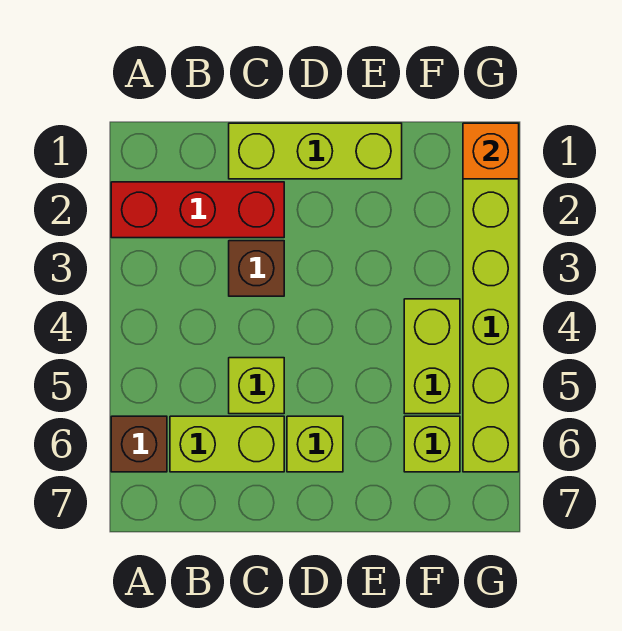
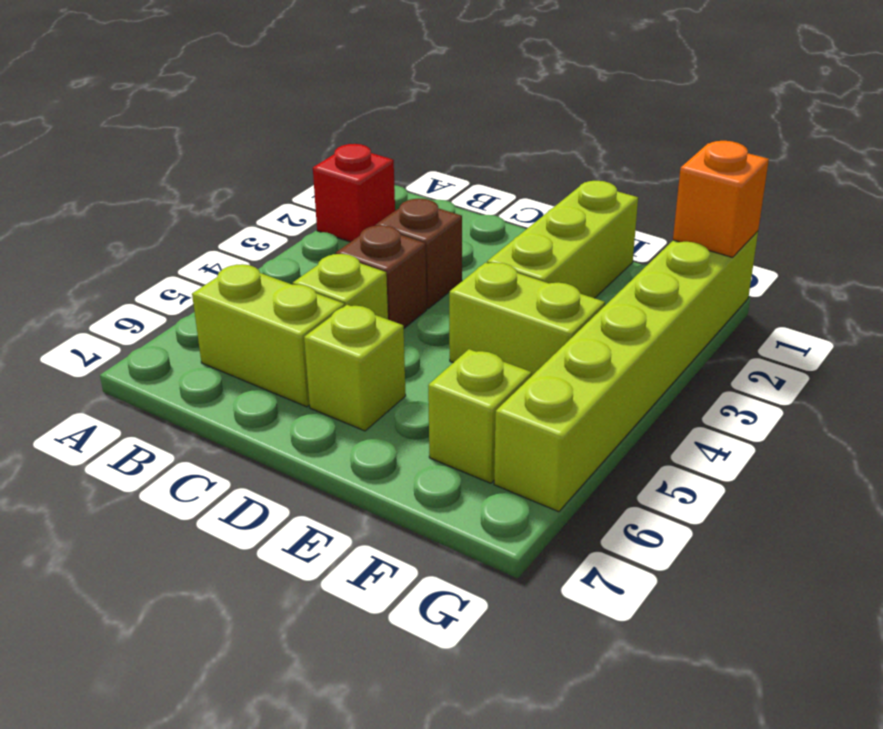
red 1x3 brick [111,182,284,238] -> red 1x1 brick [313,144,395,242]
brown 1x1 brick [111,416,167,472] -> brown 1x1 brick moved to [336,225,427,328]
lime 1x3 brick [229,123,402,179] -> lime 1x3 brick turned to [487,181,638,298]
lime 1x2 brick [404,299,460,414] -> lime 1x2 brick turned to [449,263,605,376]

